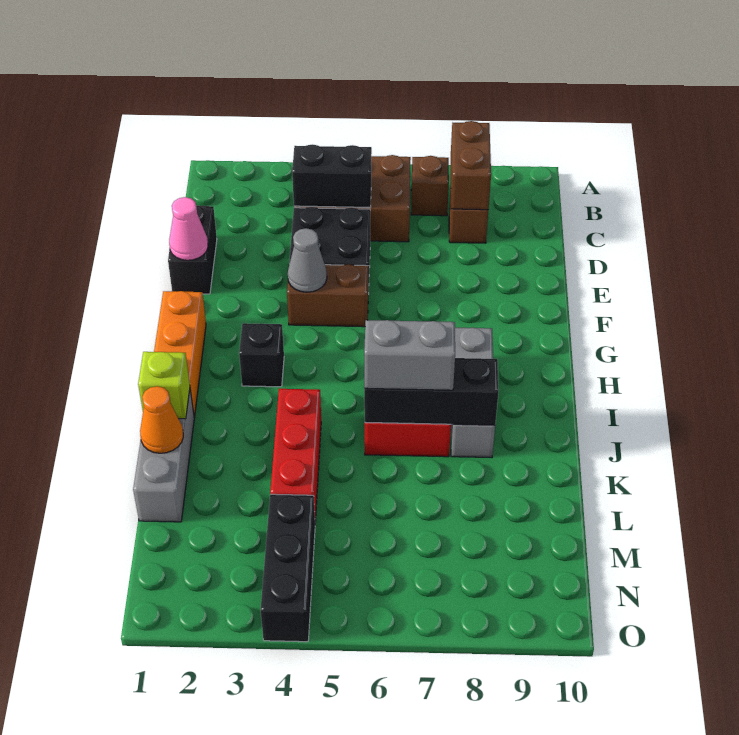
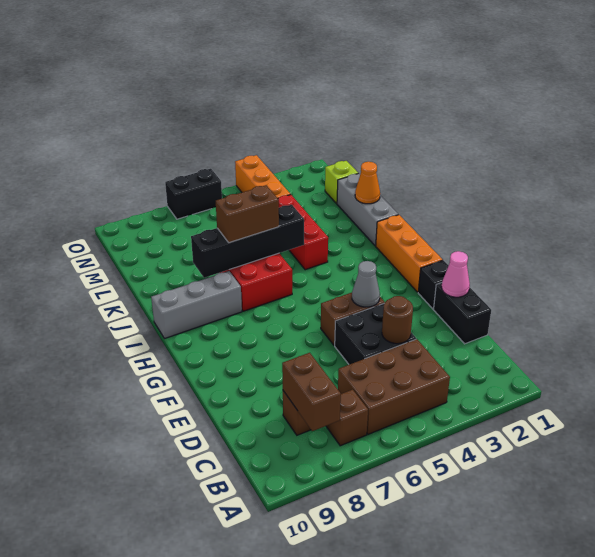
black 1x2 brick [292,144,372,207] -> black 1x2 brick moved to [165,169,222,219]
none -> brown 1x1 round brick [382,296,413,344]
black 1x1 brick [239,323,284,387] -> black 1x1 brick moved to [418,260,449,309]
grey 1x3 brick [451,327,495,458] -> grey 1x3 brick turned to [151,271,242,339]
lime 1x1 brick [138,352,190,419] -> lime 1x1 brick moved to [325,161,358,204]
black 1x3 brick [364,358,499,425] -> black 1x4 brick [191,205,304,278]
grey 1x2 brick [364,320,455,390] -> brown 1x2 brick [216,185,279,243]
black 1x3 brick [261,494,315,642] -> orange 1x3 brick [235,155,290,198]

